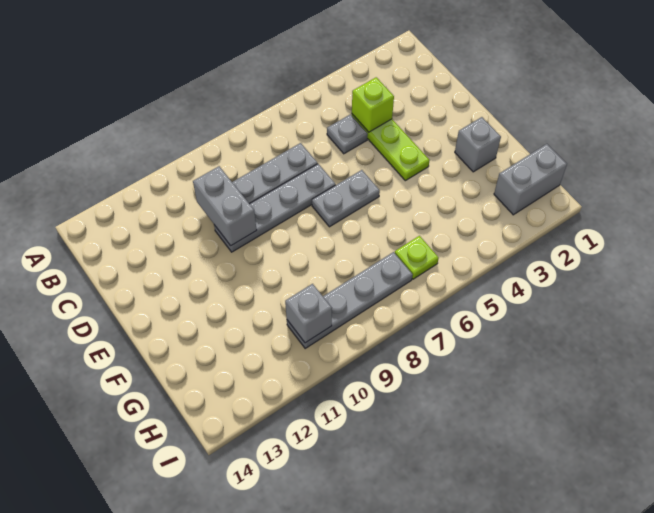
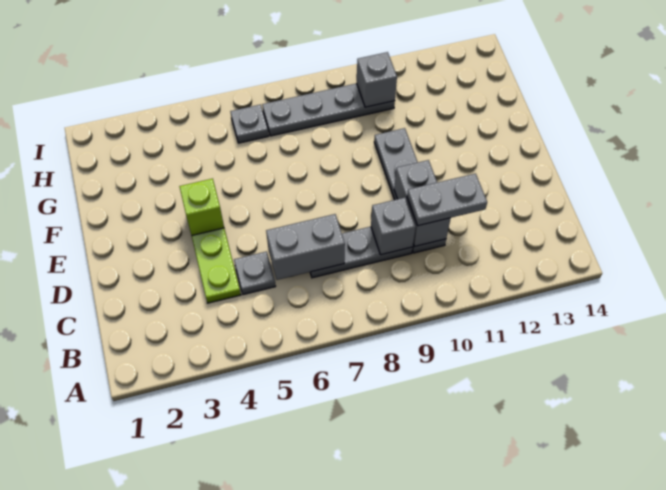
lime 1x1 brick [352,77,394,132] -> lime 1x1 brick moved to [179,179,224,236]
grey 1x4 plate [214,164,336,252] -> grey 1x4 plate turned to [374,128,446,253]
grey 1x2 plate [312,170,380,227] -> grey 1x2 plate moved to [407,174,487,226]
grey 1x1 brick [455,117,501,172] -> grey 1x1 brick moved to [371,198,416,255]
grey 1x2 brick [494,144,567,215] -> grey 1x2 brick moved to [266,214,345,280]
lime 1x1 plate [395,236,439,279] -> grey 1x1 plate [230,105,269,143]

